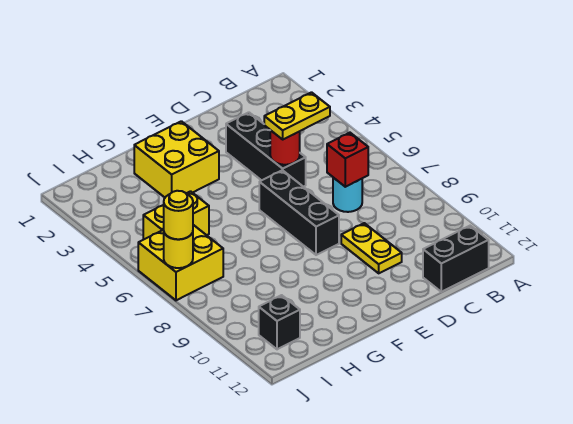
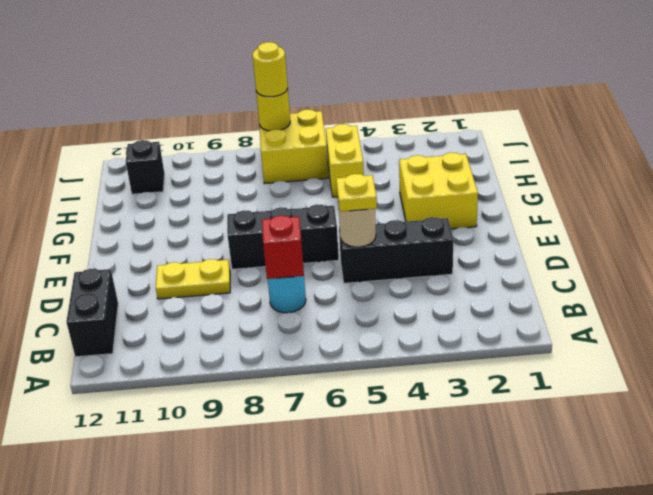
yellow 1x2 plate [264,92,330,139] -> yellow 1x1 plate [336,174,377,212]
red 1x1 round brick [270,130,300,165] -> tan 1x1 round brick [338,202,376,247]

